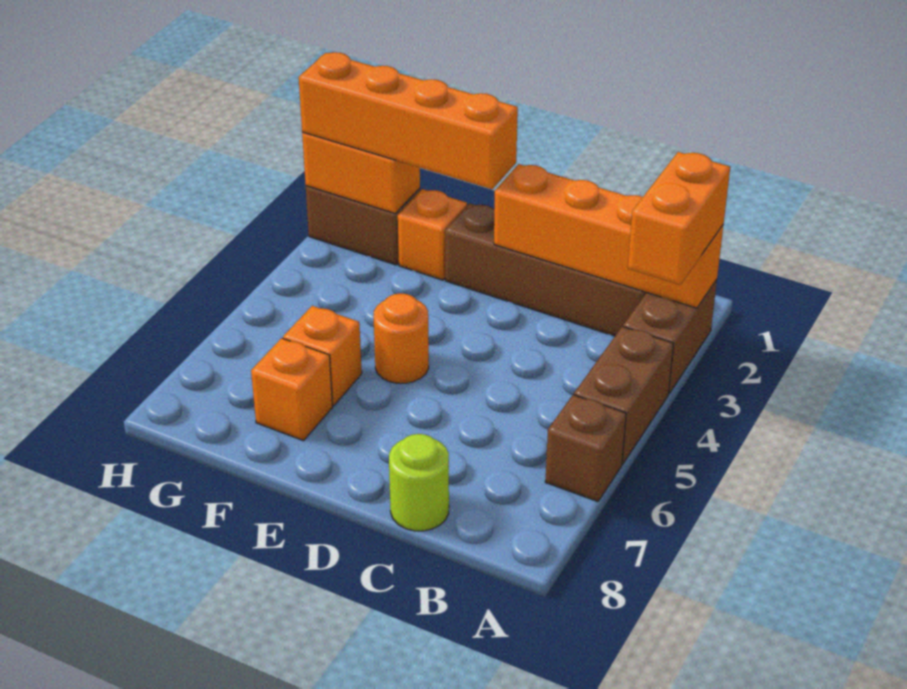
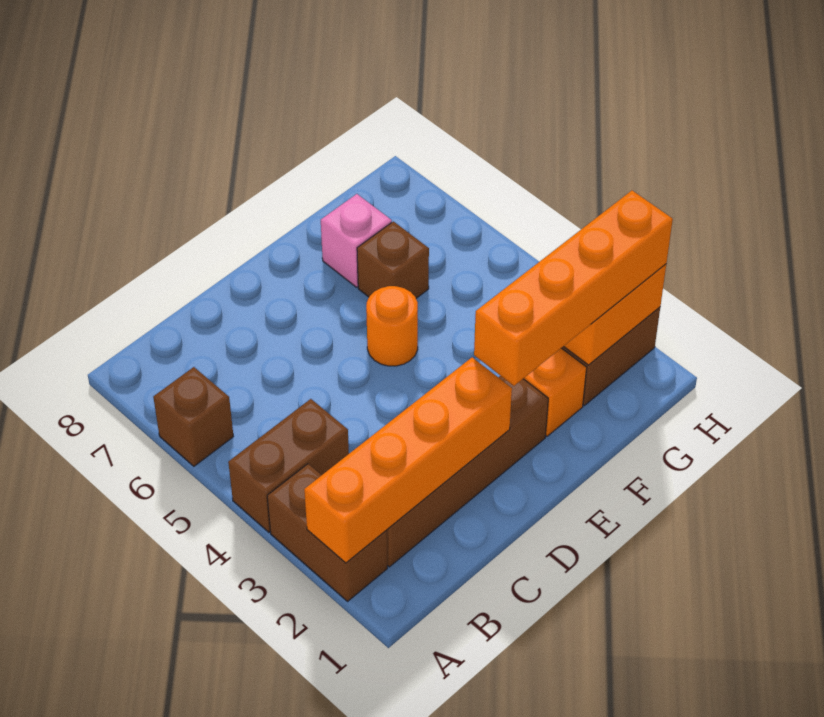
orange 1x2 brick [628,152,730,285] -> none
brown 1x2 brick [574,326,674,464] -> brown 1x2 brick turned to [228,399,349,532]
lime 1x1 round brick [389,434,449,531] -> none
orange 1x1 brick [283,306,362,406] -> brown 1x1 brick [357,221,429,298]
orange 1x1 brick [251,338,333,441] -> pink 1x1 brick [321,194,392,287]

